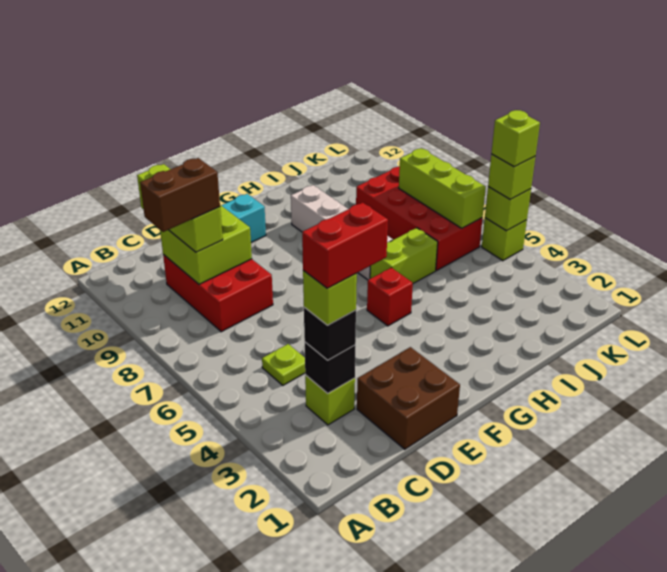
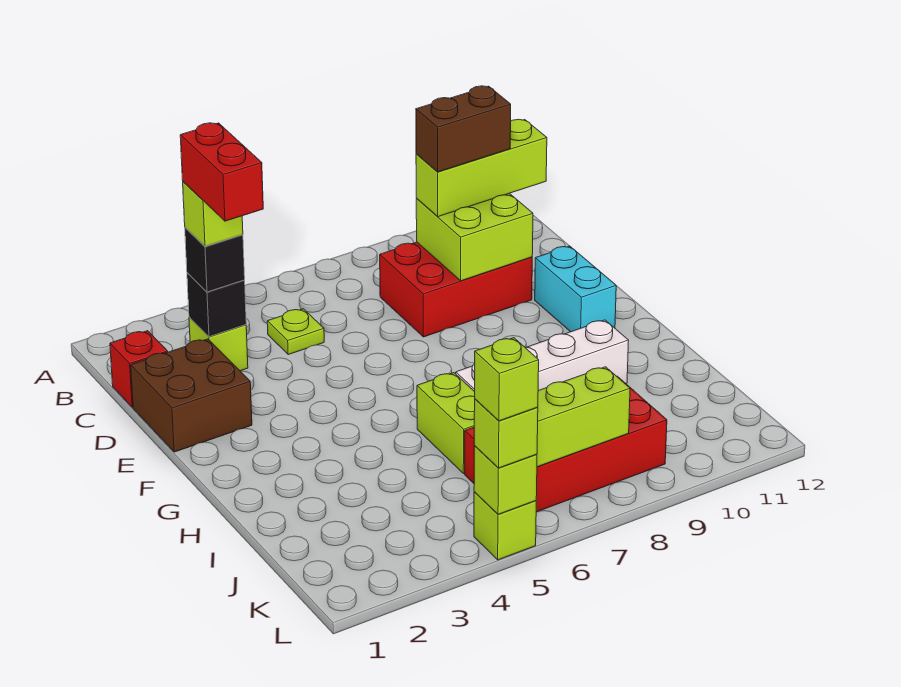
brown 1x2 brick [140,158,220,232] -> brown 1x2 brick turned to [416,86,511,172]
red 1x1 brick [367,268,413,326] -> red 1x1 brick moved to [110,331,168,407]

